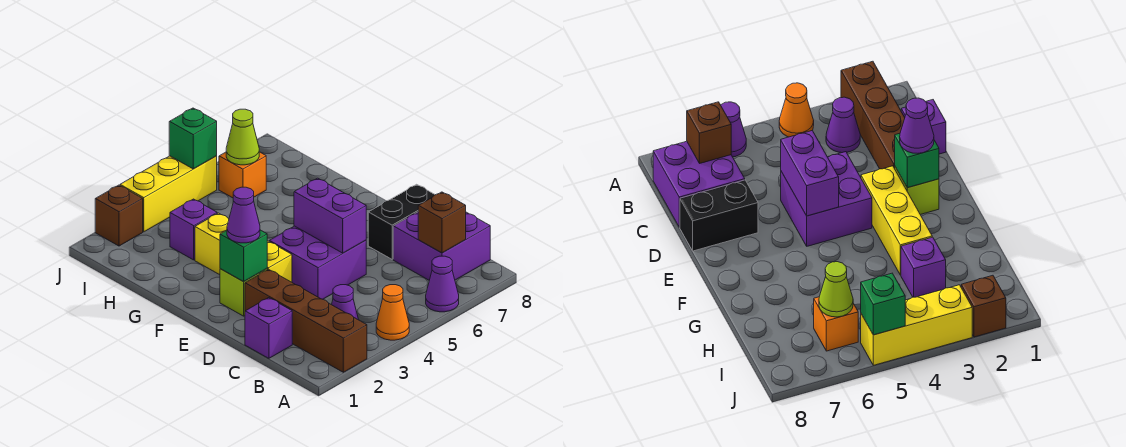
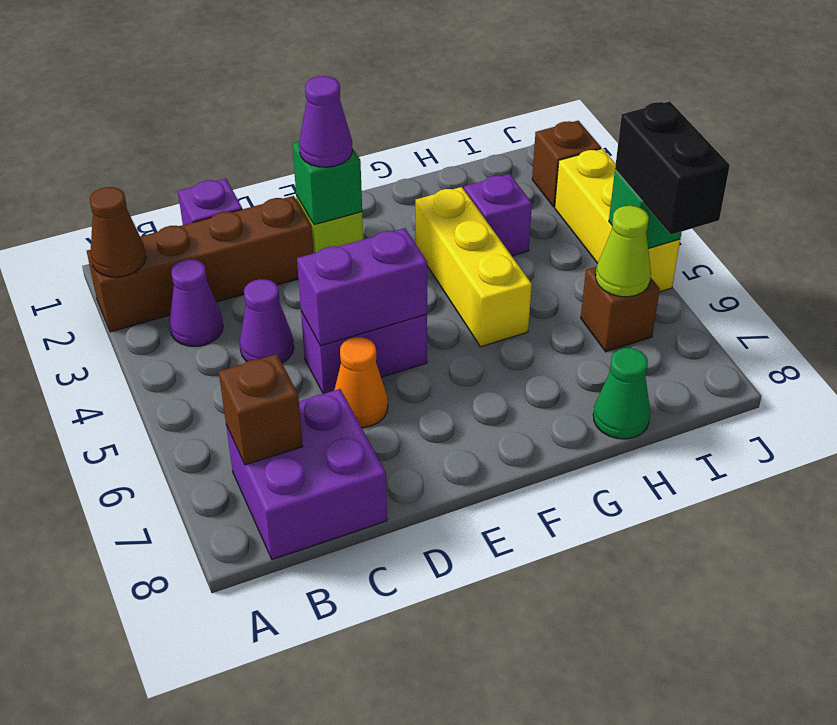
none -> brown 1x1 cone [90,187,146,277]
orange 1x1 cone [376,285,409,340] -> orange 1x1 cone moved to [335,337,388,428]
purple 1x1 cone [426,256,459,312] -> purple 1x1 cone moved to [240,279,294,363]
purple 2x2 brick [269,226,366,299] -> purple 1x2 brick [301,311,427,394]
black 1x2 brick [368,184,435,259] -> black 1x2 brick moved to [615,101,730,235]
yellow 1x3 brick [195,213,292,282] -> yellow 1x3 brick turned to [415,187,532,347]
none -> green 1x1 cone [593,348,650,439]
orange 1x1 brick [219,152,266,198] -> brown 1x1 brick [581,266,660,352]

